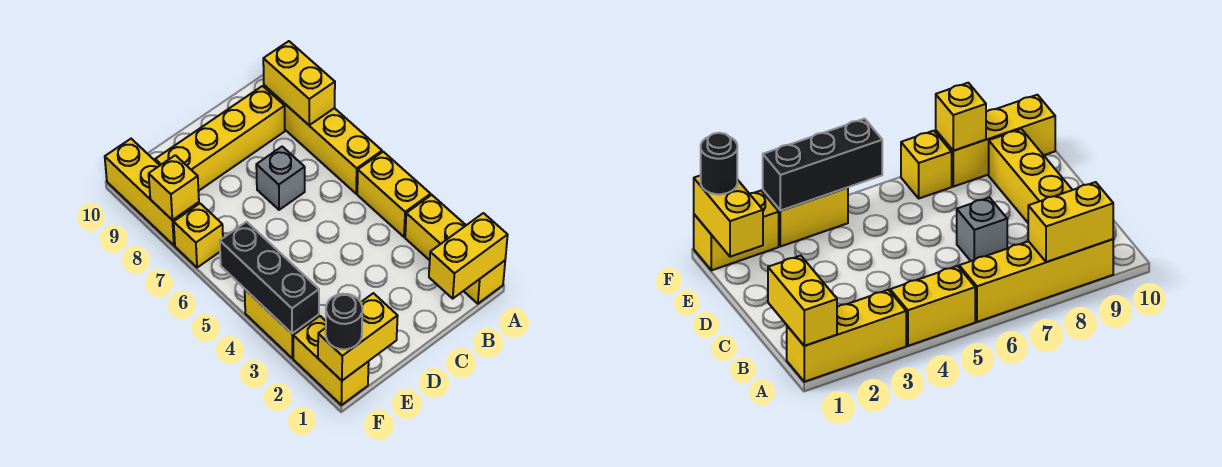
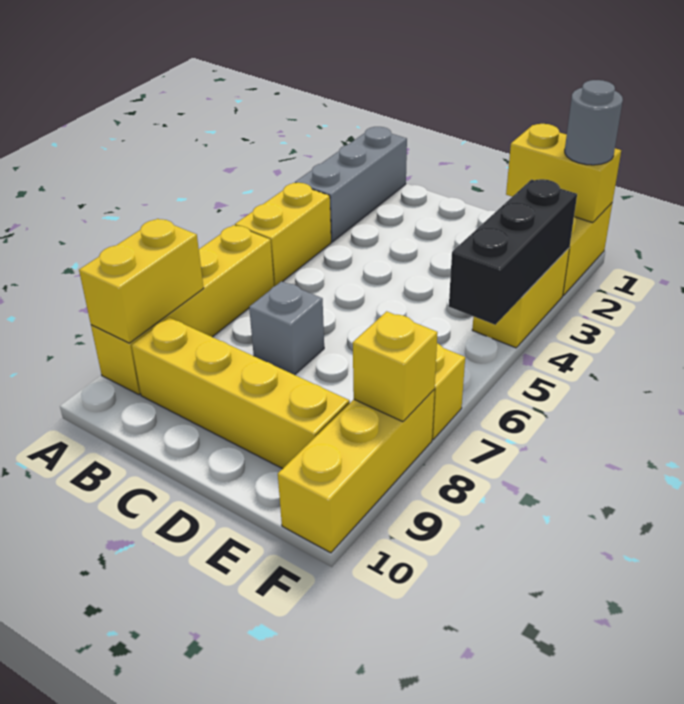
yellow 1x3 brick [405,195,505,304] -> grey 1x3 brick [295,127,407,242]
yellow 1x2 brick [429,213,508,298] -> none
black 1x1 round brick [326,294,363,349] -> grey 1x1 round brick [565,80,623,165]

